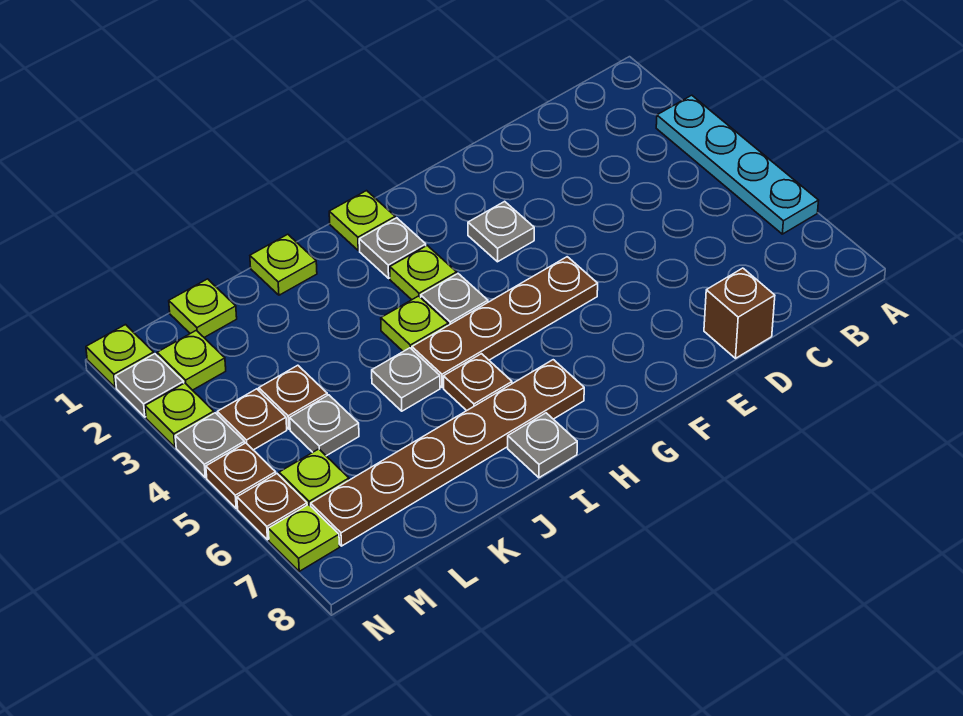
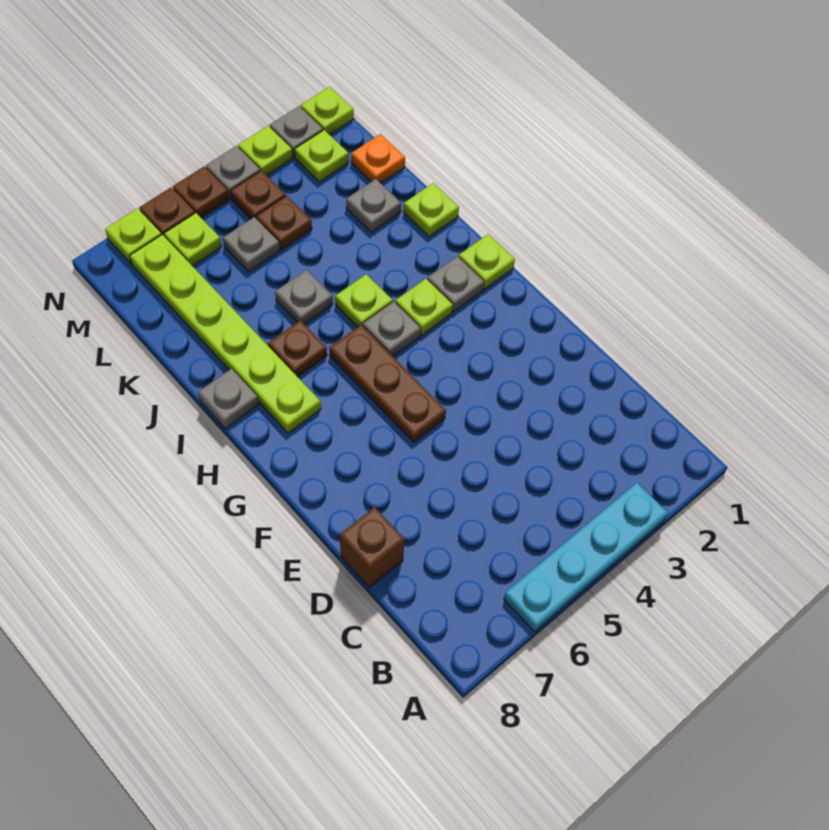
grey 1x1 plate [468,201,534,262] -> grey 1x1 plate moved to [346,179,401,232]
brown 1x4 plate [412,257,598,388] -> brown 1x3 plate [330,325,446,442]
brown 1x6 plate [311,360,584,546] -> lime 1x6 plate [130,235,321,433]
lime 1x1 plate [169,279,237,337] -> orange 1x1 plate [351,134,405,183]

